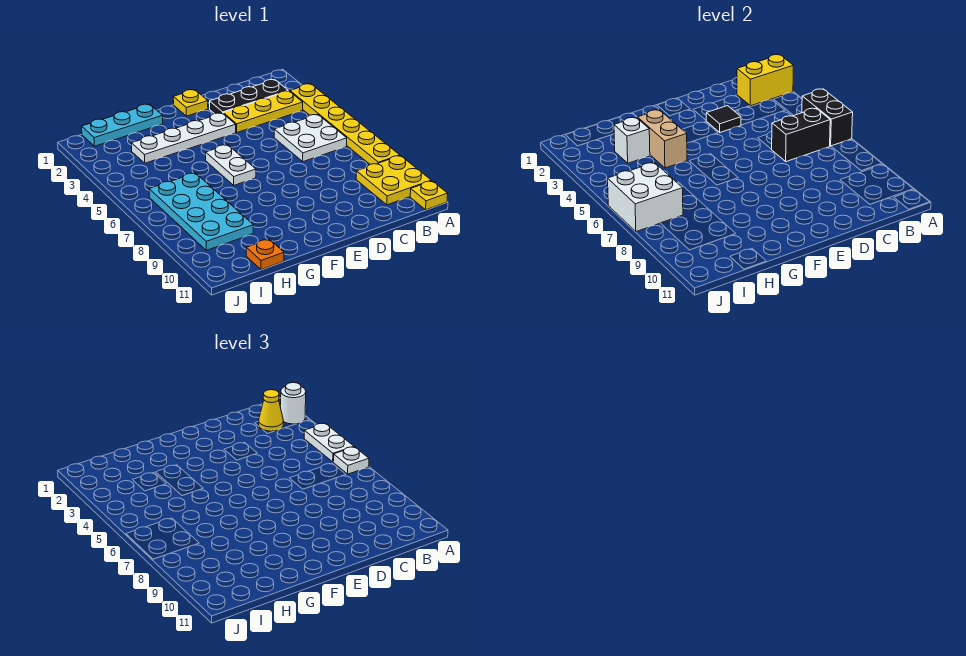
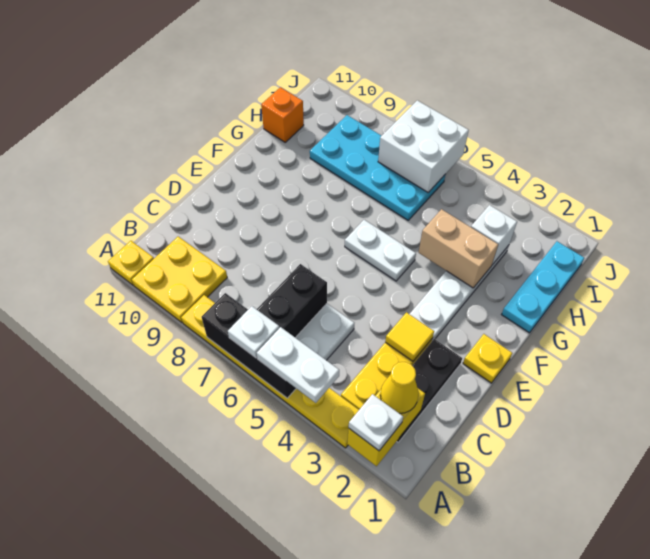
white 1x1 round brick [281,383,306,424] -> white 1x1 plate [349,394,403,451]
black 1x2 brick [802,89,853,146] -> black 1x3 brick [202,293,296,398]
black 1x1 tile [706,106,741,132] -> yellow 1x1 tile [385,312,434,361]
orange 1x1 plate [246,239,284,270] -> orange 1x1 brick [261,87,304,142]

